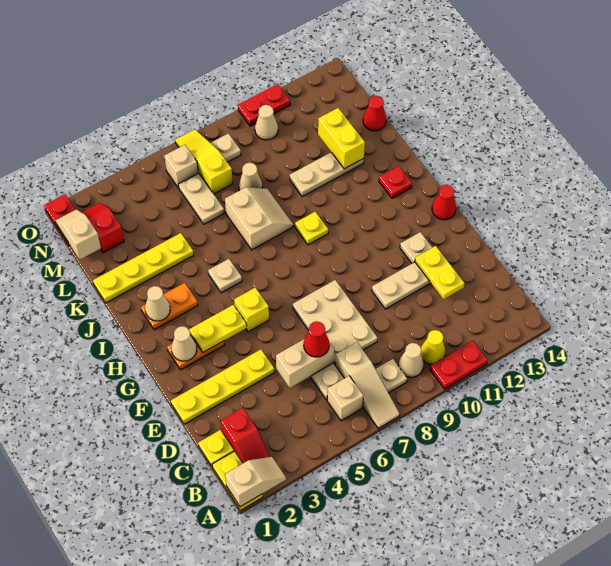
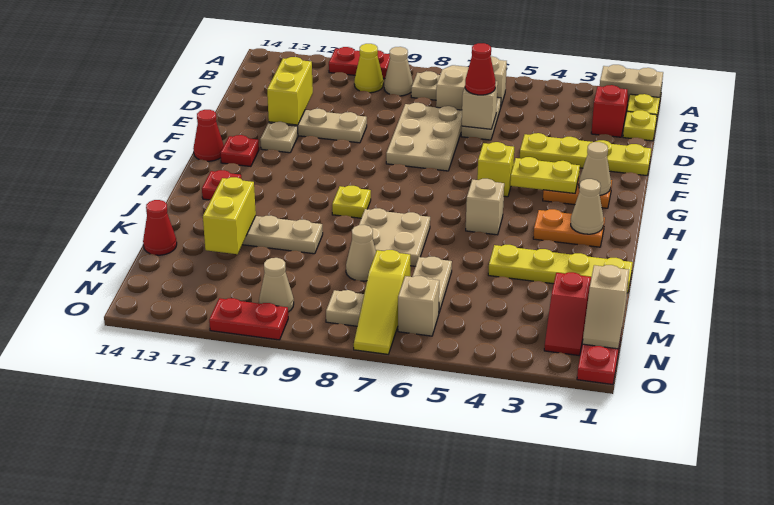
tan 1x2 slope [225,457,286,507] -> tan 1x2 plate [600,65,663,97]
tan 1x2 brick [276,339,334,388] -> tan 1x1 brick [462,81,498,129]
yellow 1x2 plate [415,246,465,299] -> yellow 1x2 brick [267,57,313,125]
none -> red 1x1 plate [220,135,259,166]
tan 1x1 plate [208,259,242,293] -> tan 1x1 brick [466,179,504,235]
tan 2x2 slope [225,187,293,250] -> tan 2x2 plate [359,208,430,266]

